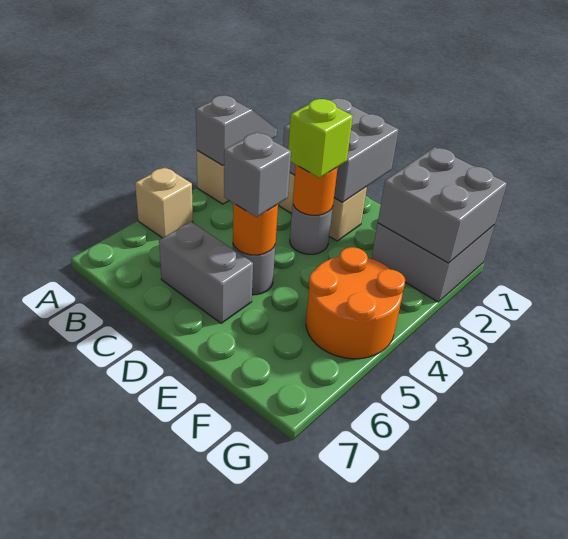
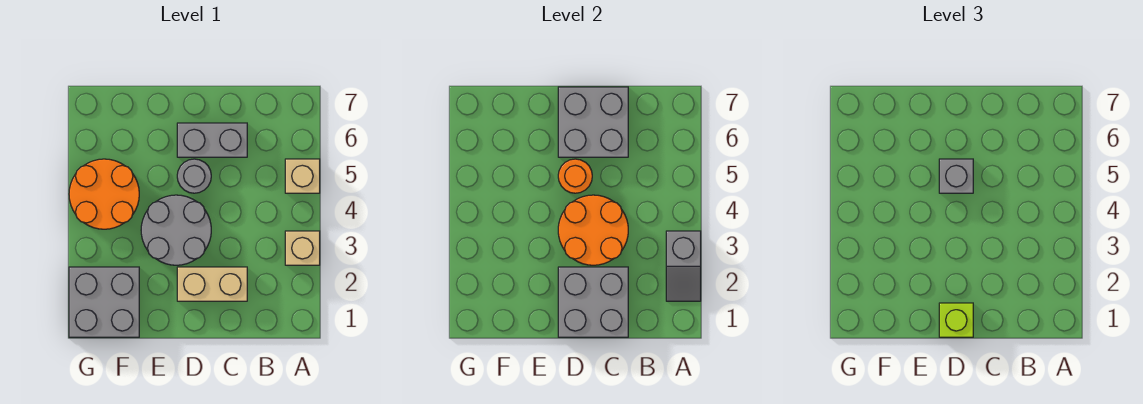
grey 1x1 round brick [290,205,333,254] -> grey 2x2 round brick [141,195,211,265]
orange 1x1 round brick [293,165,338,215] -> orange 2x2 round brick [558,195,628,265]
lime 1x1 brick [288,99,353,178] -> lime 1x1 brick moved to [939,303,973,337]
grey 2x2 brick [378,147,507,263] -> grey 2x2 brick moved to [558,87,628,157]

